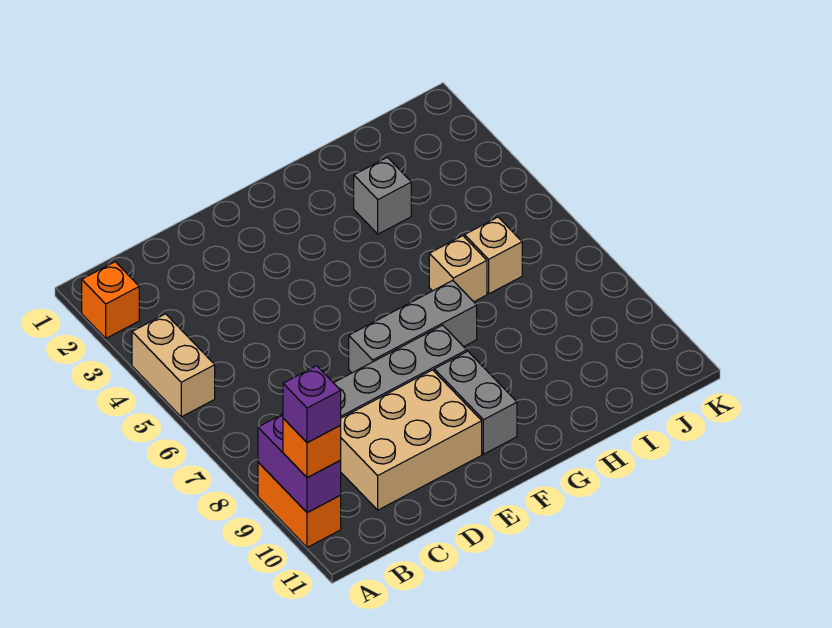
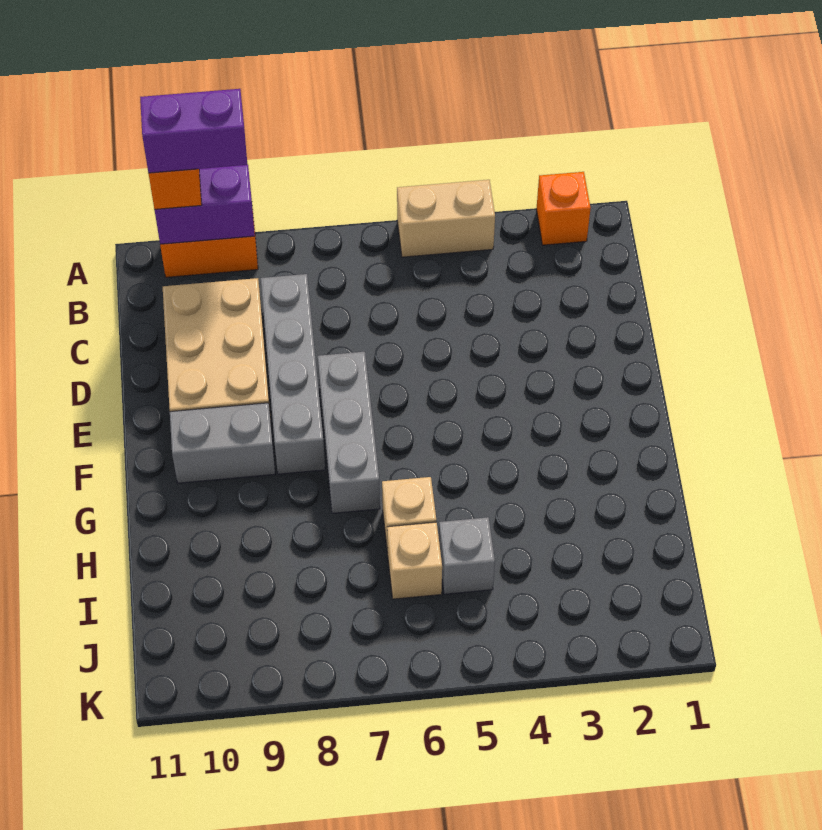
purple 1x1 brick [283,366,341,443] -> purple 1x2 brick [140,89,247,173]
grey 1x1 brick [354,157,411,234] -> grey 1x1 brick moved to [439,517,495,594]

